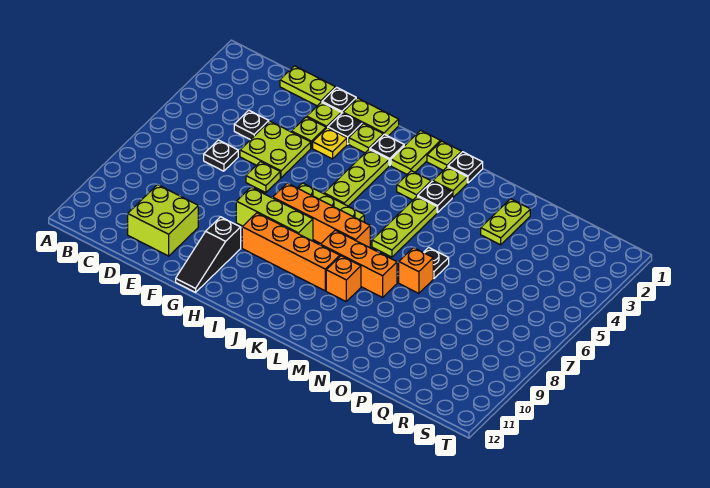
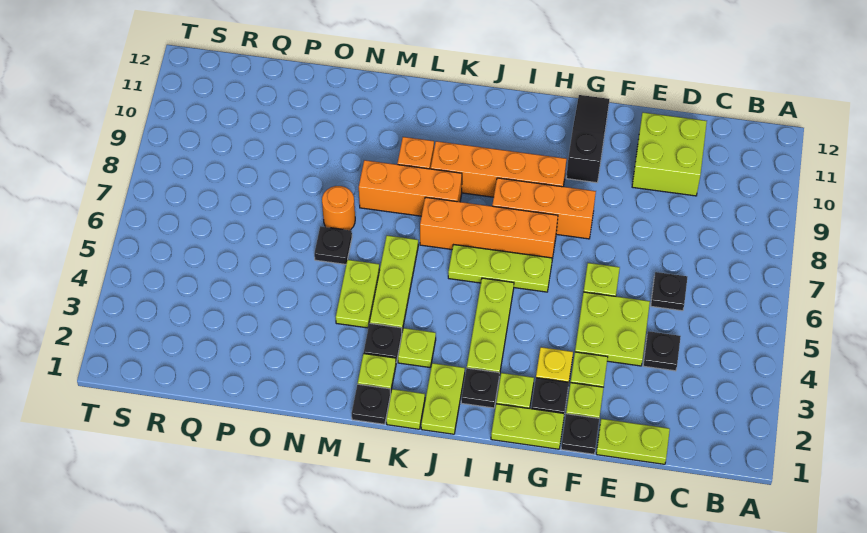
lime 1x3 brick [236,187,313,241] -> orange 1x3 brick [492,178,596,239]
orange 1x1 brick [399,248,433,293] -> orange 1x1 round brick [322,186,355,230]
lime 1x2 plate [481,199,530,245] -> lime 1x2 plate moved to [336,260,380,328]

